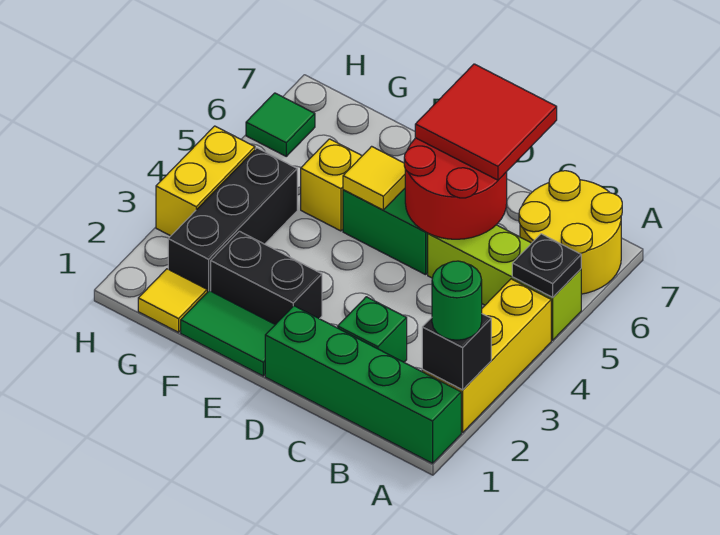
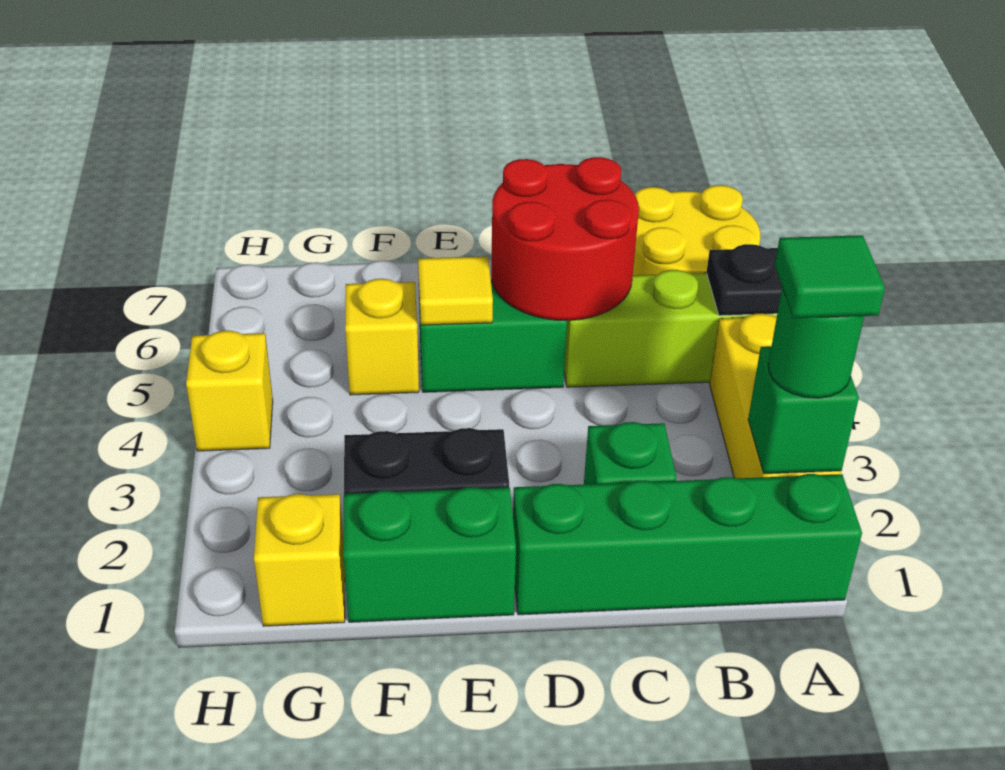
black 1x1 brick [422,314,491,390] -> green 1x1 brick [748,346,859,474]
red 2x2 tile [415,64,557,180] -> none
green 1x2 tile [181,291,275,376] -> green 1x2 brick [343,487,516,622]
yellow 1x1 tile [138,269,207,332] -> yellow 1x1 brick [254,494,345,626]
black 1x3 brick [168,148,297,292] -> none
yellow 1x2 brick [156,126,255,236] -> yellow 1x1 brick [186,331,273,451]
green 1x1 tile [246,93,315,156] -> green 1x1 tile moved to [775,235,885,318]

